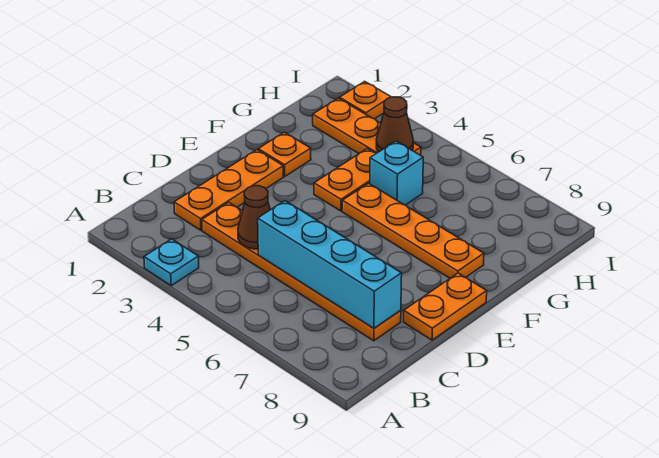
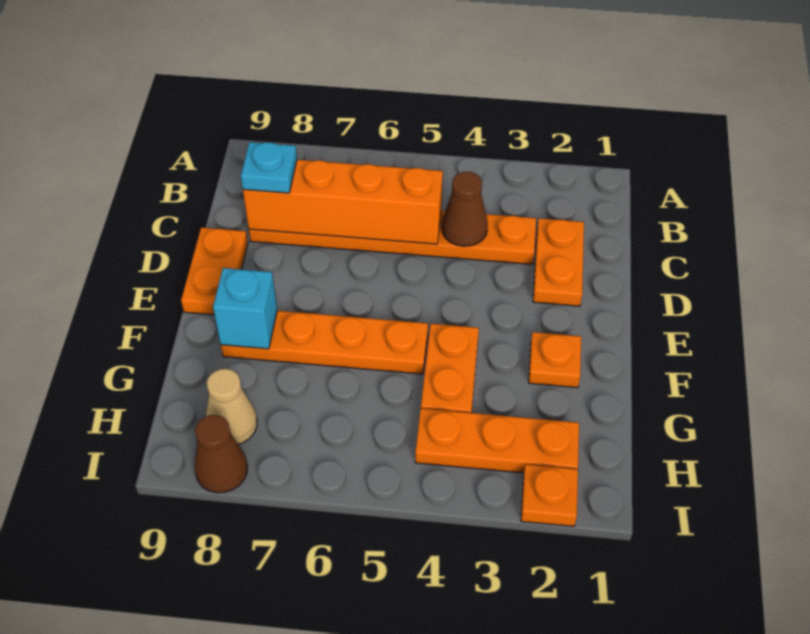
cyan 1x1 plate [144,239,199,286] -> cyan 1x1 plate moved to [241,142,297,193]
orange 1x3 plate [174,150,283,230] -> orange 1x2 plate [533,218,584,306]
cyan 1x4 brick [258,201,402,328] -> orange 1x4 brick [243,160,443,244]
cyan 1x1 brick [370,141,423,205] -> cyan 1x1 brick moved to [213,268,277,349]
brown 1x1 cone [376,97,413,152] -> brown 1x1 cone moved to [194,415,247,493]
none -> tan 1x1 cone [206,369,257,444]

